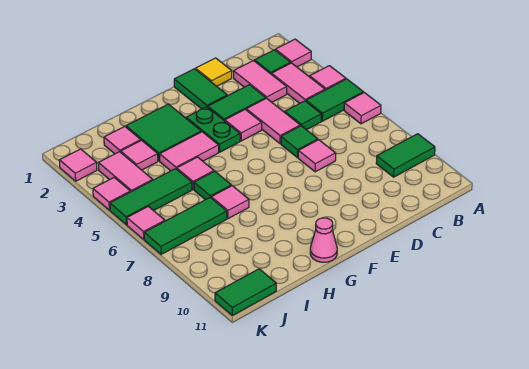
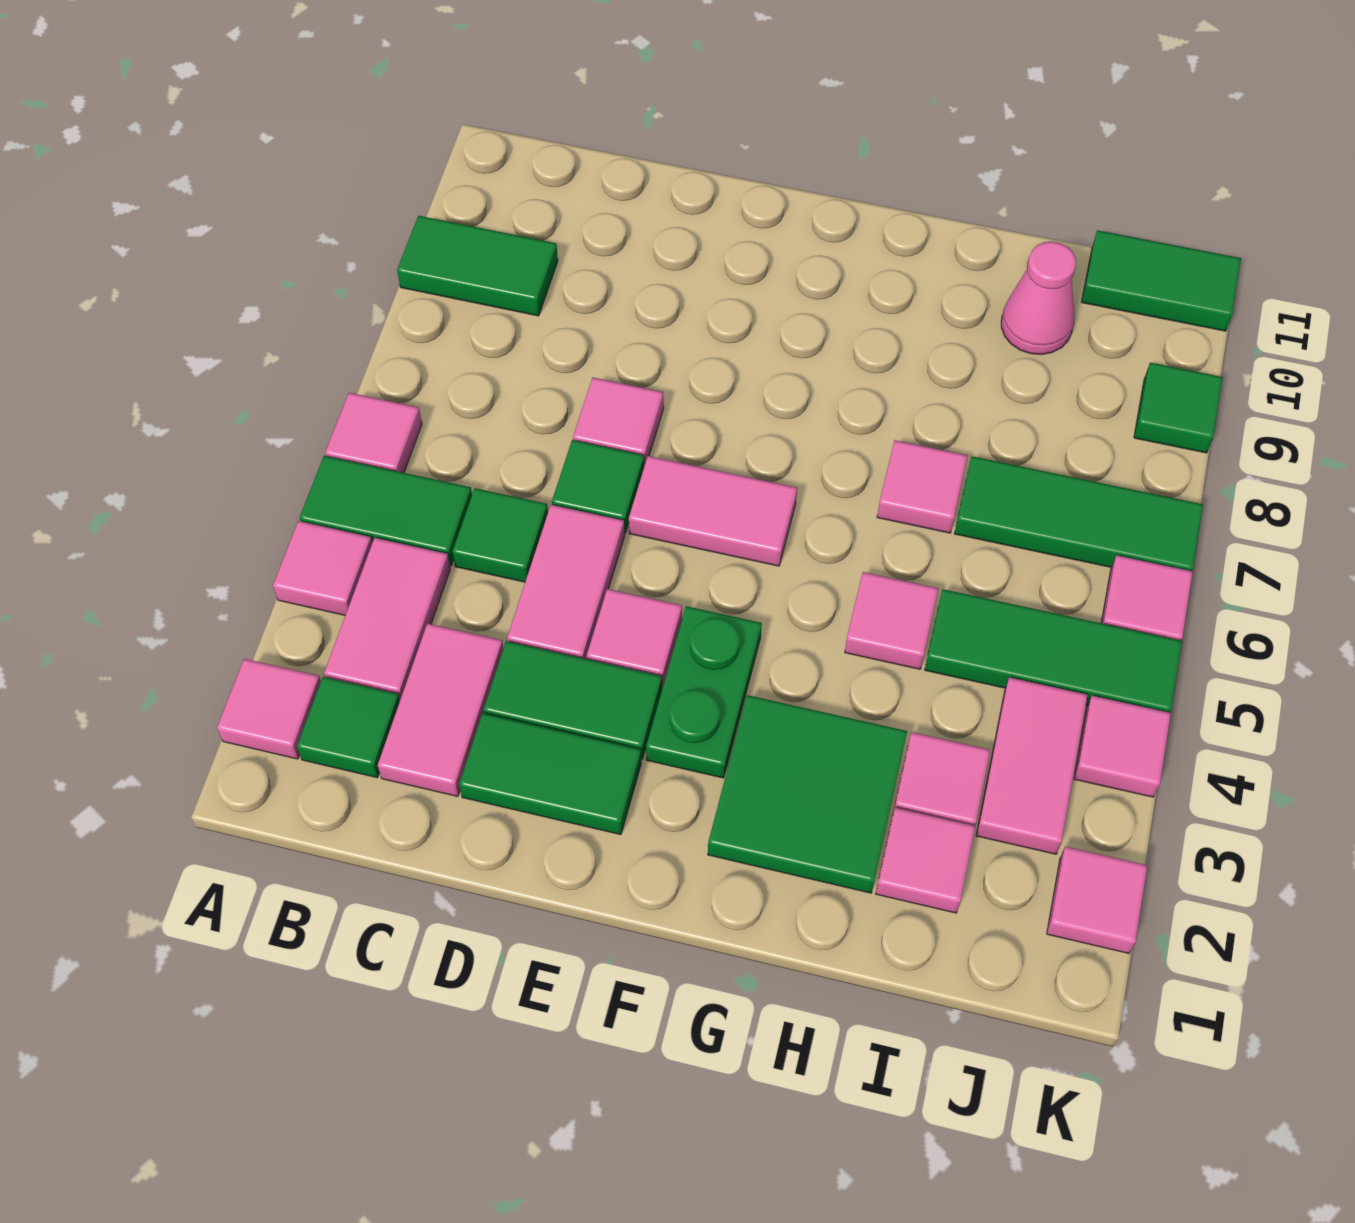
yellow 1x1 tile [196,58,232,86] -> none
green 1x2 tile [174,69,227,109] -> green 1x2 tile turned to [459,713,641,835]
pink 1x2 tile [160,132,219,171] -> pink 1x2 tile moved to [629,456,797,566]
pink 1x1 cone [310,218,337,262] -> pink 1x1 cone moved to [1001,242,1076,354]
green 1x1 tile [194,171,231,200] -> green 1x1 tile moved to [1134,363,1223,453]

